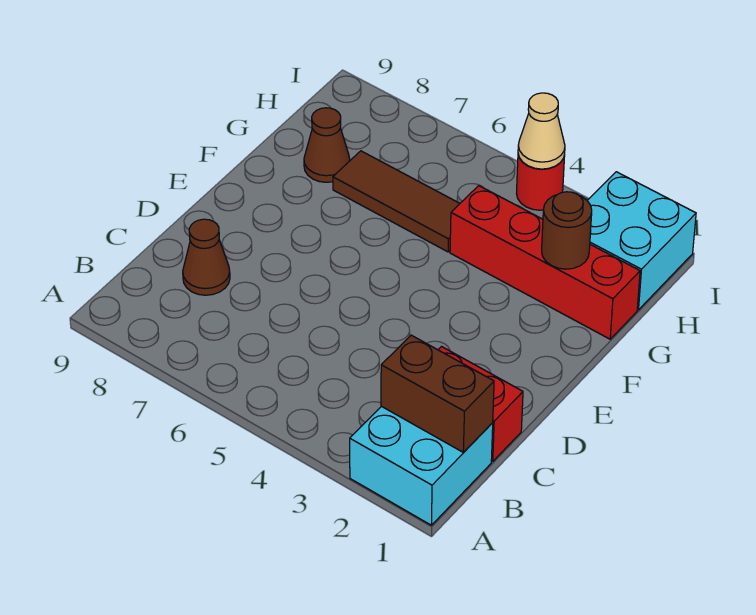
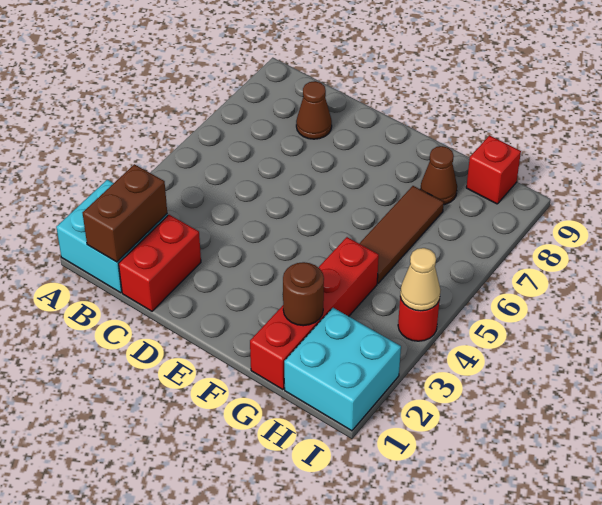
none -> red 1x1 brick [466,135,521,204]

